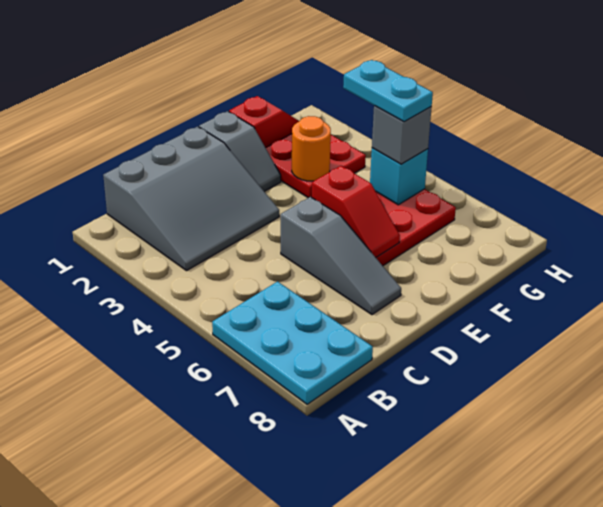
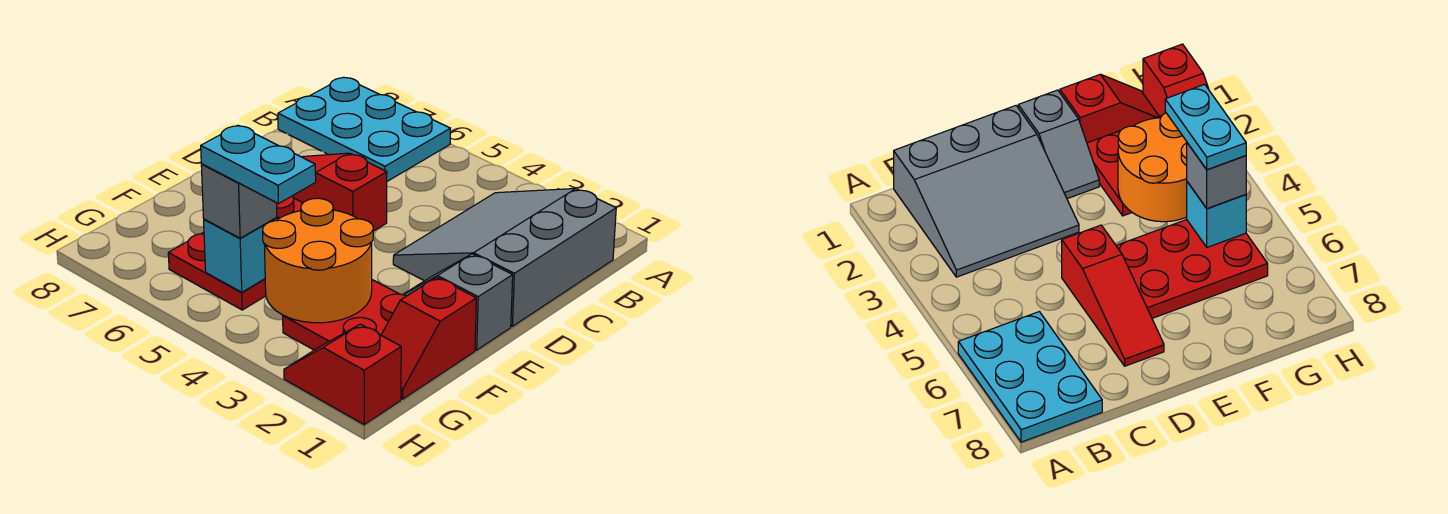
grey 1x3 slope [281,197,401,315] -> red 1x3 slope [293,153,387,231]
red 1x2 slope [312,166,400,257] -> red 1x2 slope moved to [284,324,401,425]
orange 1x1 round brick [292,116,331,181] -> orange 2x2 round brick [263,198,373,323]

